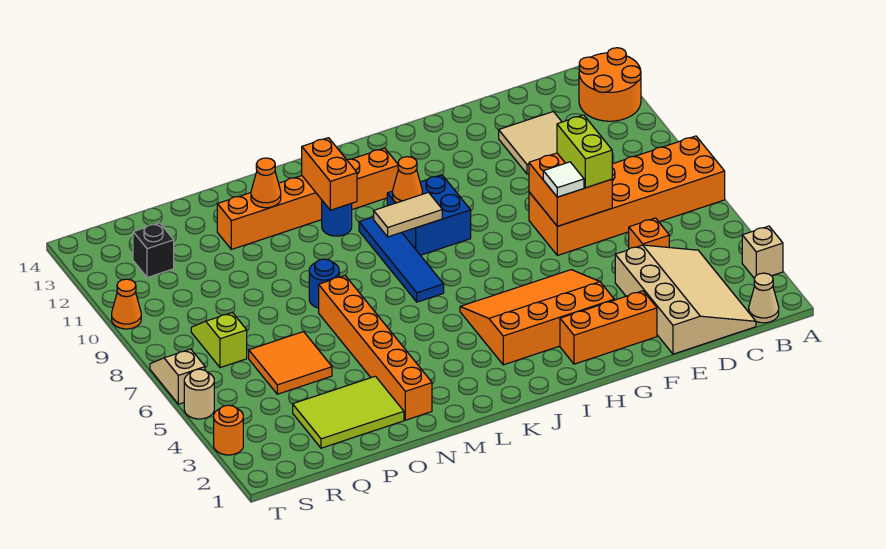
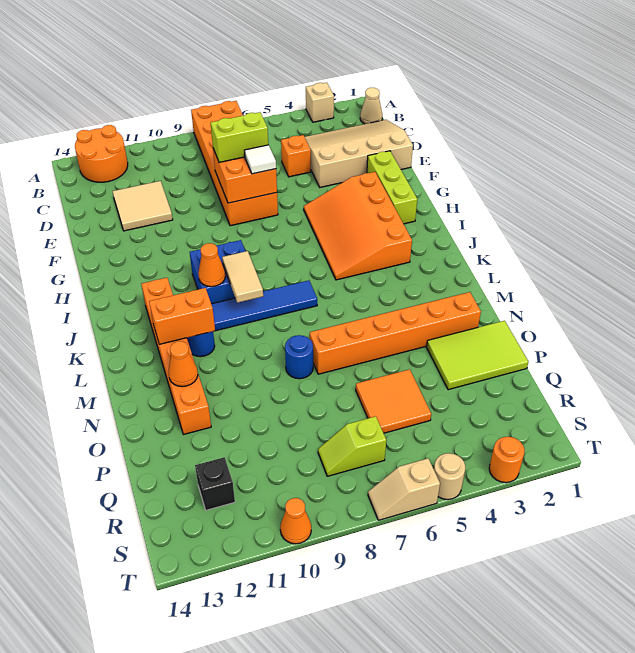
orange 1x3 brick [560,291,657,364] -> lime 1x3 brick [367,151,417,224]
lime 2x3 tile [293,376,404,448] -> lime 2x3 tile turned to [427,321,528,390]

